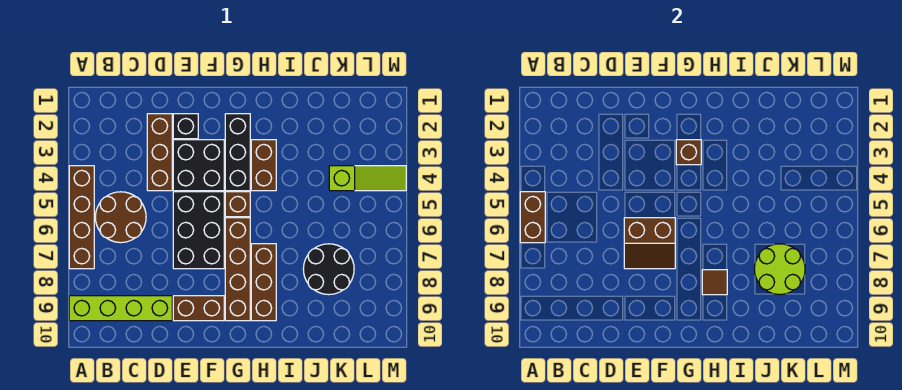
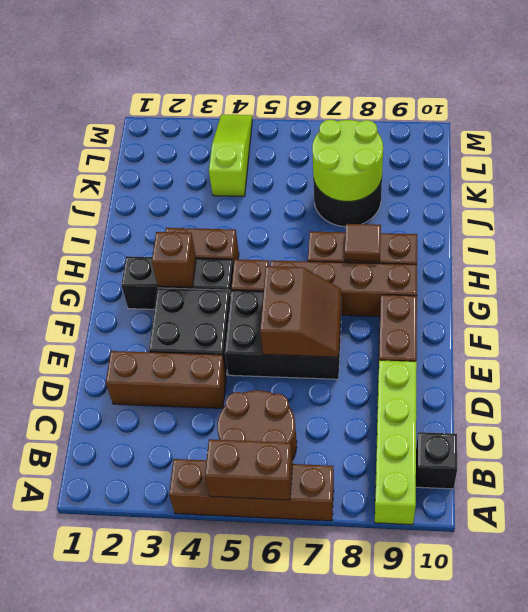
black 1x1 brick [173,114,198,139] -> black 1x1 brick moved to [416,432,457,489]

